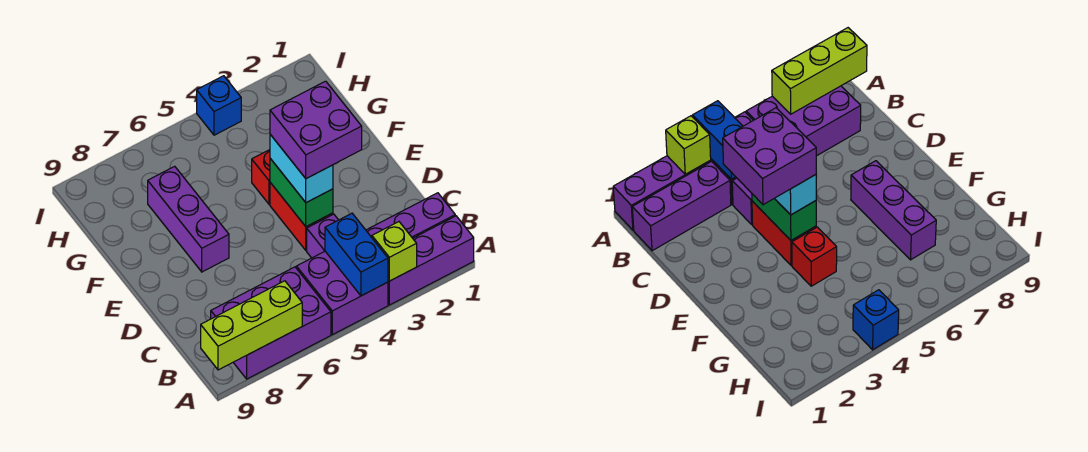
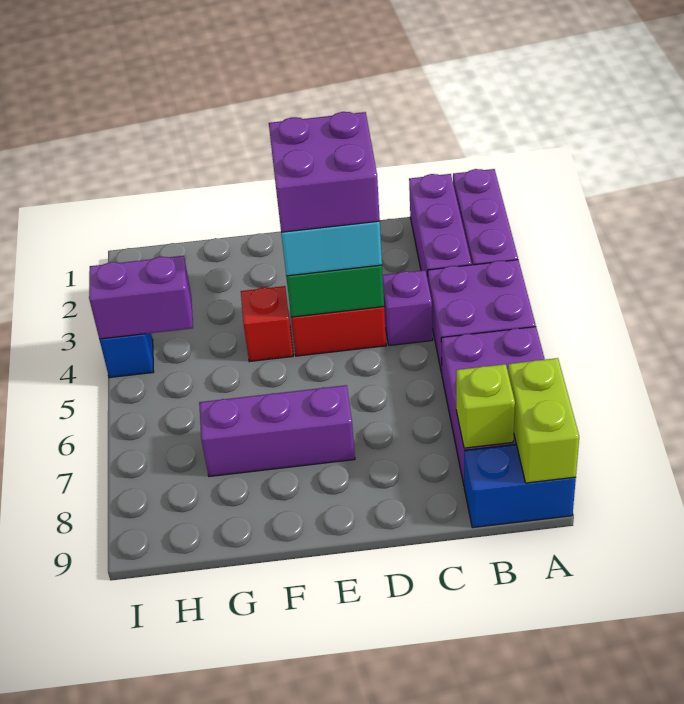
lime 1x1 brick [372,222,417,281] -> lime 1x1 brick moved to [456,364,515,448]
blue 1x2 brick [325,213,388,296] -> blue 1x2 brick moved to [464,445,576,528]
lime 1x3 brick [201,281,302,370] -> lime 1x2 brick [508,358,579,483]
none -> purple 1x2 brick [89,256,193,339]

